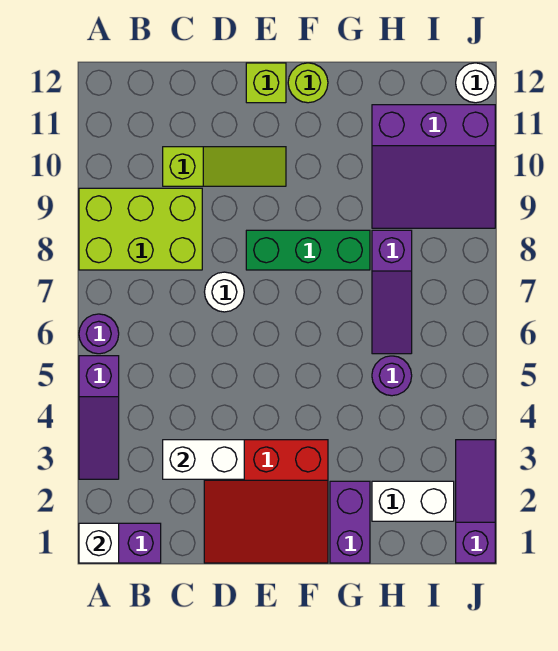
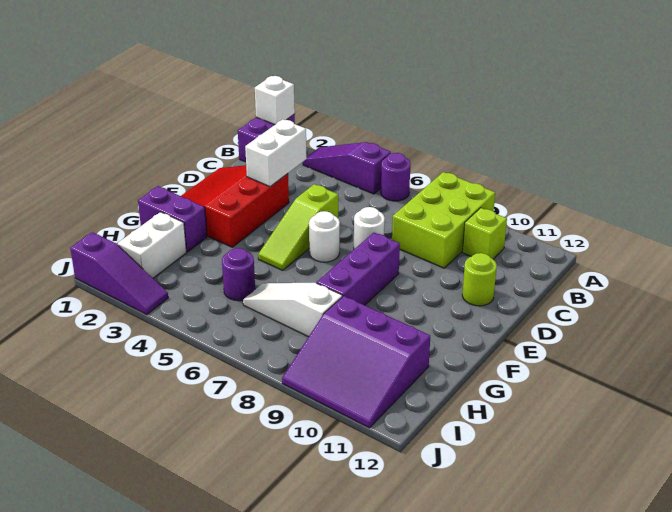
lime 1x3 slope [163,147,286,186] -> lime 1x3 slope moved to [258,184,338,270]
green 1x3 brick [246,230,370,270] -> purple 1x3 brick [317,233,400,305]
lime 1x1 brick [246,63,286,103] -> lime 1x1 brick moved to [463,208,507,259]
lime 1x1 round brick [288,63,328,103] -> lime 1x1 round brick moved to [462,253,497,306]
purple 1x3 slope [372,230,412,354] -> white 1x3 slope [243,283,342,337]
purple 3x3 slope [372,105,495,228] -> purple 3x3 slope turned to [282,296,430,428]
white 1x1 round brick [456,63,495,103] -> white 1x1 round brick moved to [309,211,340,262]

